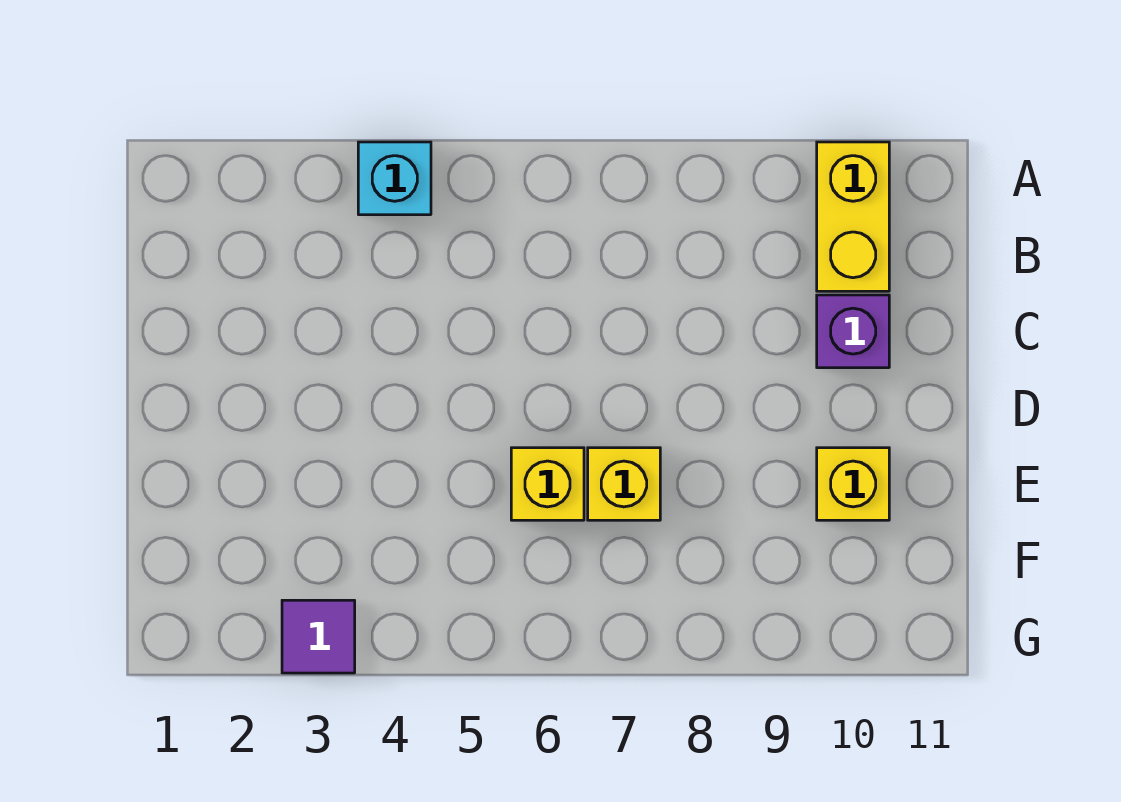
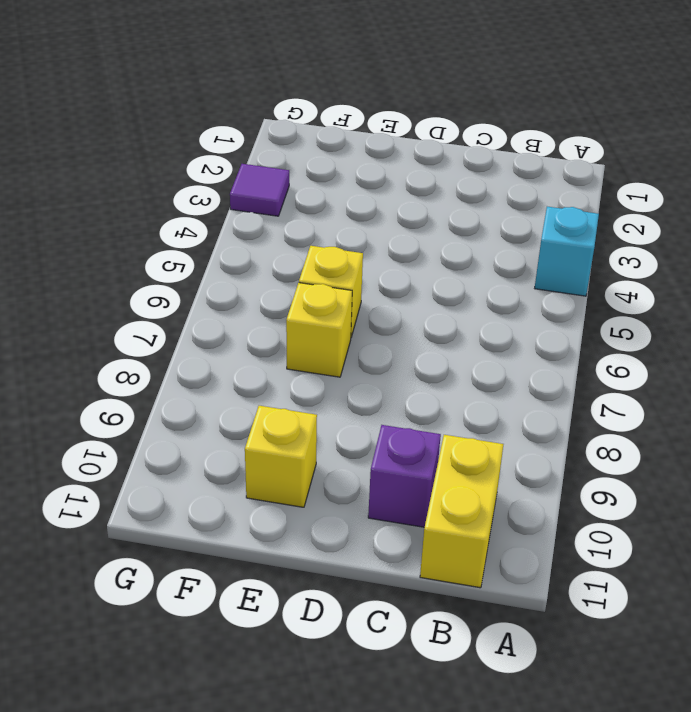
yellow 1x2 brick [817,142,889,291] -> yellow 1x2 brick turned to [420,435,503,588]

